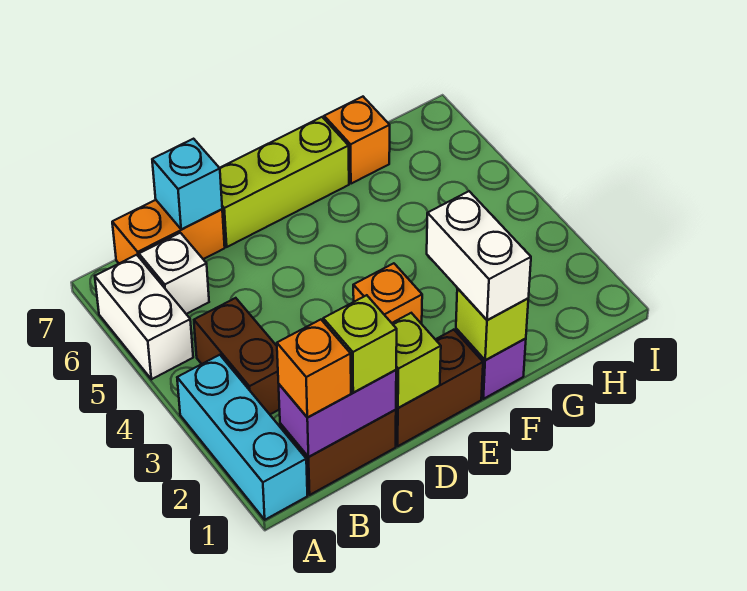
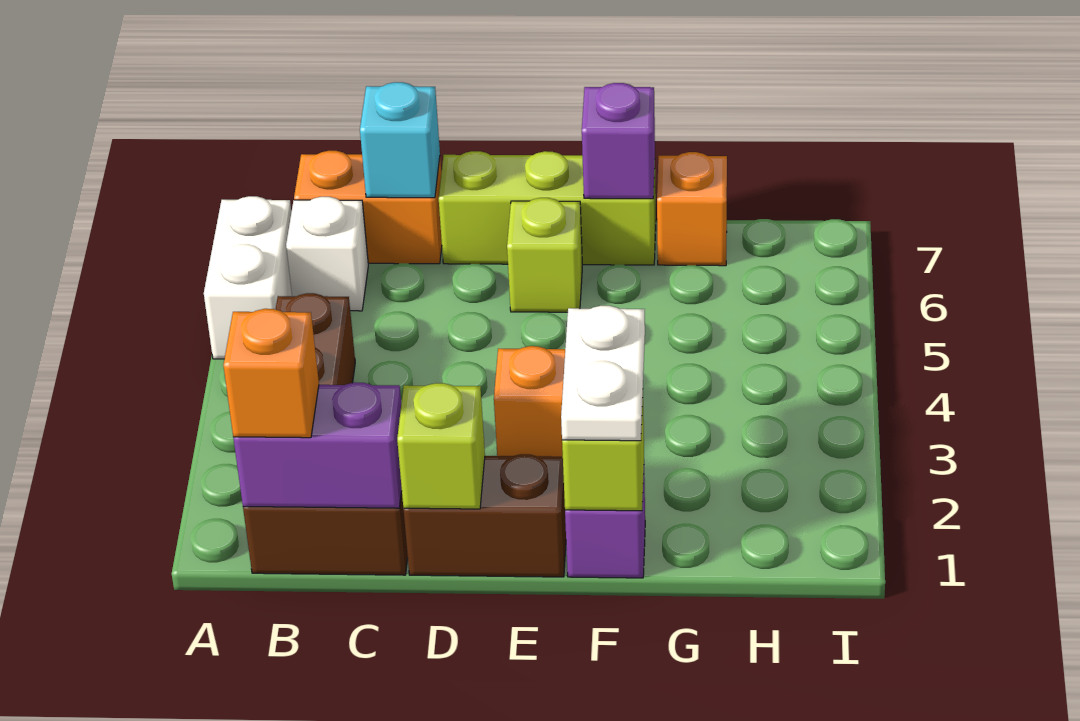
cyan 1x3 brick [177,355,307,520] -> none
lime 1x1 brick [323,295,397,393] -> lime 1x1 brick moved to [507,198,582,312]
white 1x2 brick [427,191,531,320] -> white 1x2 plate [561,306,645,441]
none -> purple 1x1 brick [582,83,655,199]

